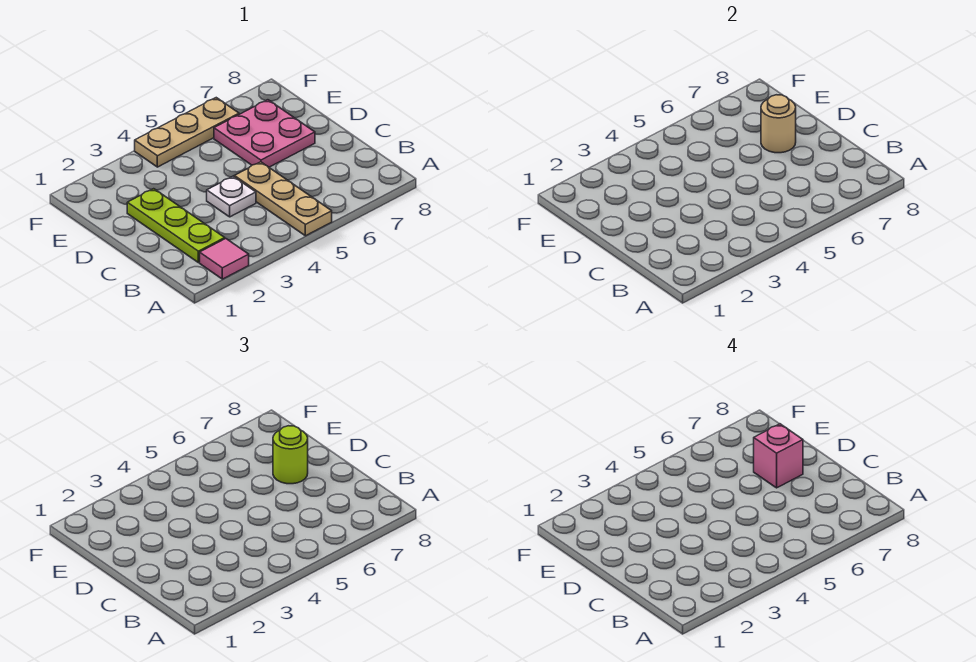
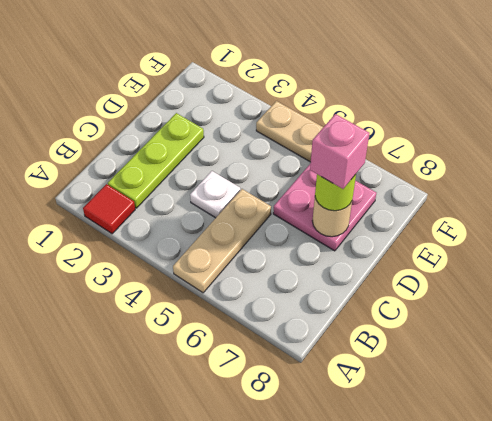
pink 1x1 tile [200,239,249,279] -> red 1x1 tile [83,184,135,234]

